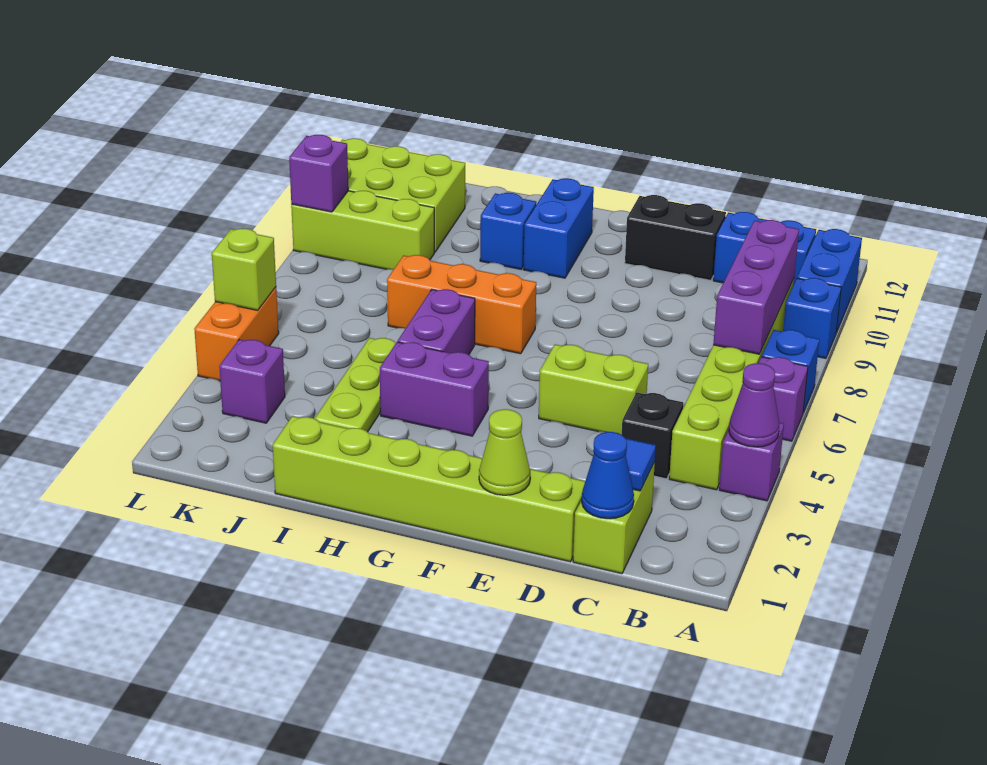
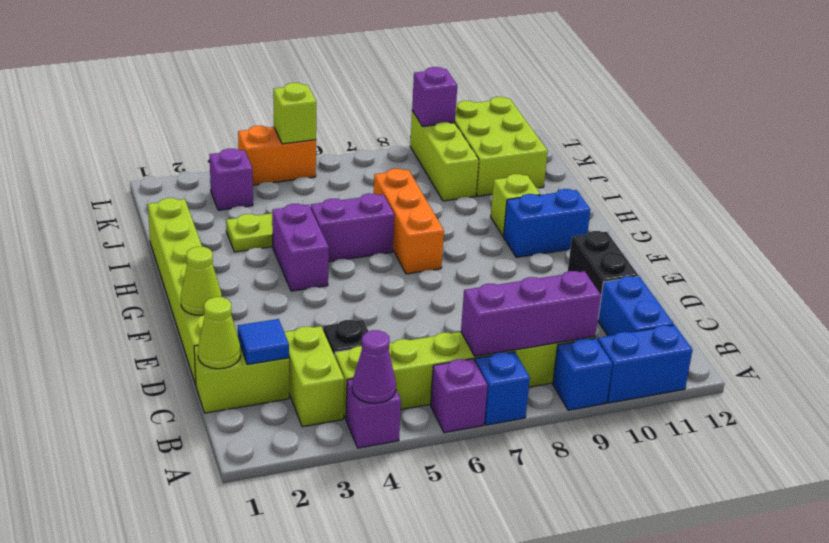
blue 1x1 cone [582,432,634,519] -> lime 1x1 cone [198,297,241,369]
lime 1x2 brick [539,344,648,435] -> lime 1x2 brick moved to [284,326,344,427]
blue 1x1 brick [480,193,536,269] -> lime 1x1 brick [491,174,540,236]

